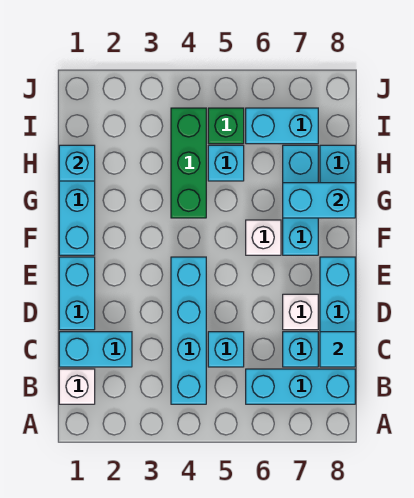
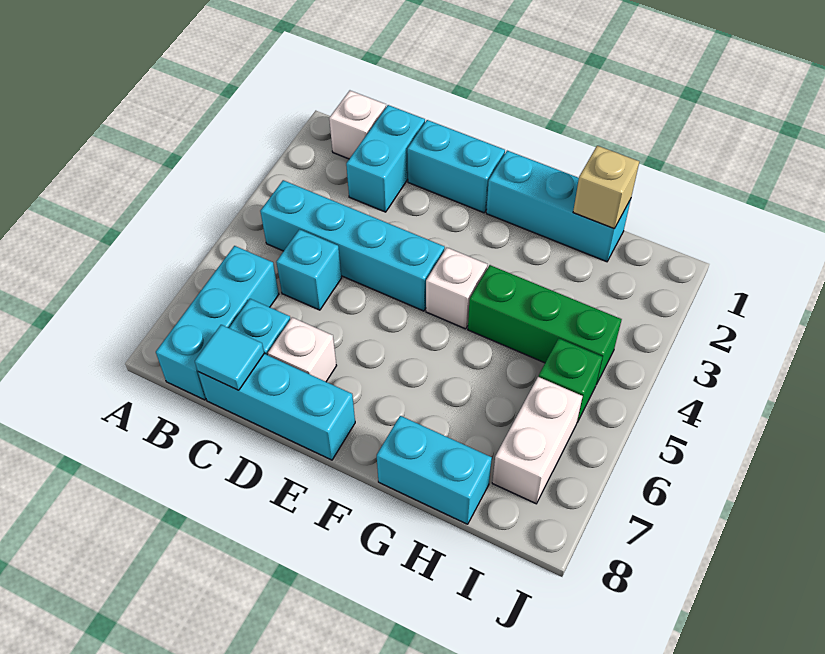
white 1x1 brick [246,220,281,255] -> white 1x1 brick moved to [426,248,487,329]
cyan 1x3 brick [283,145,318,255] -> none
cyan 1x2 brick [283,183,355,218] -> none
cyan 1x1 brick [59,145,95,181] -> tan 1x1 brick [573,146,639,229]
cyan 1x1 brick [208,145,244,181] -> none
cyan 1x2 brick [246,108,318,144] -> white 1x2 brick [492,377,583,504]

